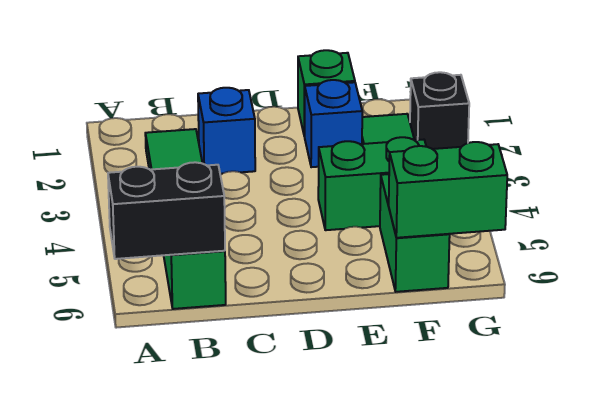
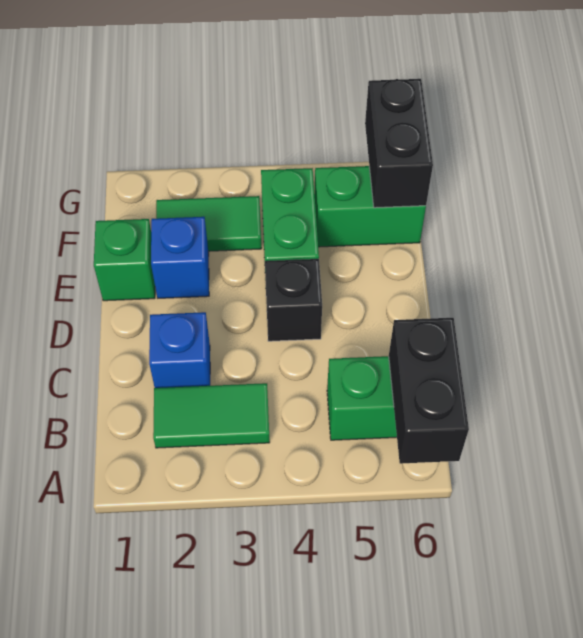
green 1x2 brick [389,142,507,238] -> black 1x2 brick [365,79,433,208]
black 1x1 brick [410,72,469,149] -> black 1x1 brick moved to [265,259,322,341]

